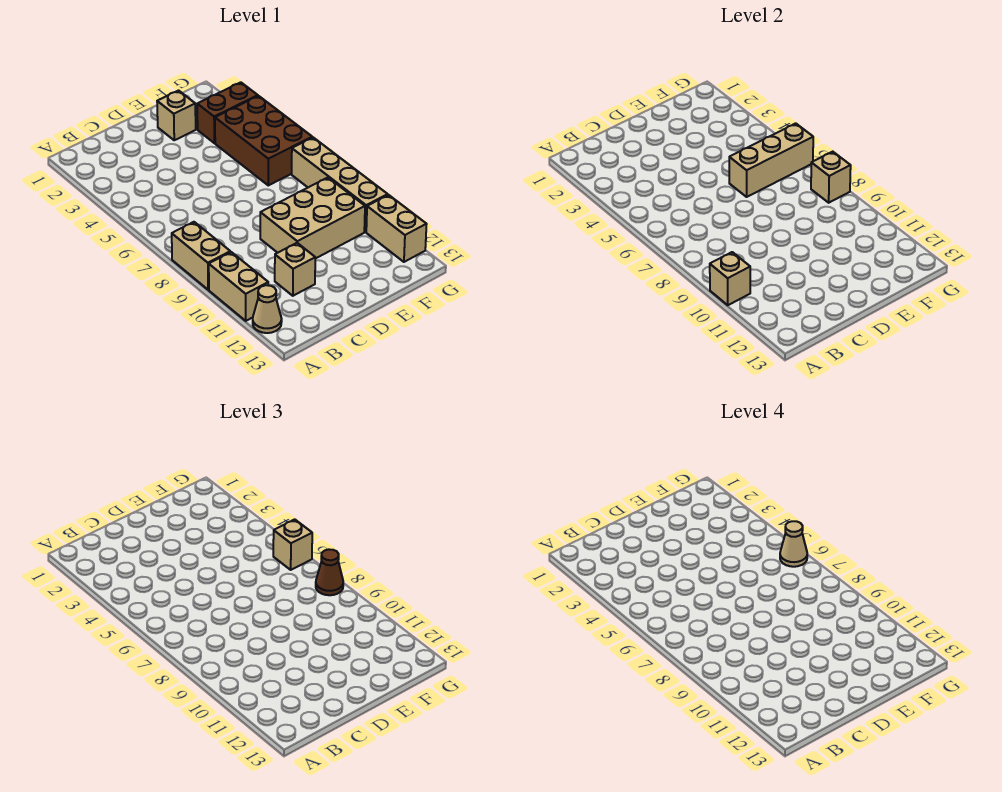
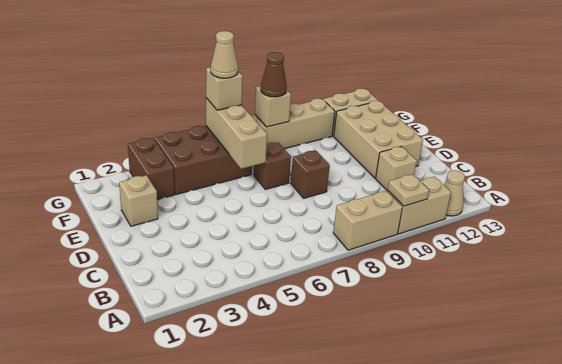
tan 1x1 brick [710,252,750,305] -> tan 1x1 plate [388,174,429,206]
none -> brown 1x1 brick [291,151,330,198]
tan 2x3 brick [260,178,365,259] -> tan 2x3 brick moved to [334,101,423,178]
none -> brown 1x1 brick [254,142,291,190]

